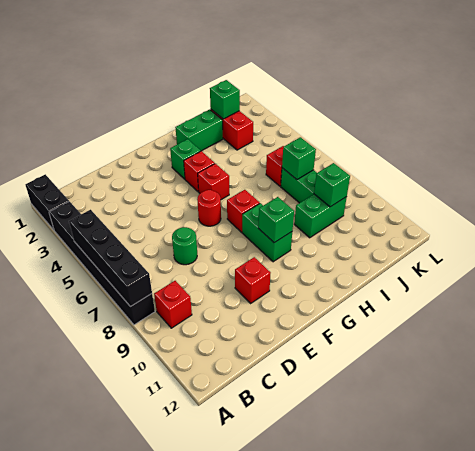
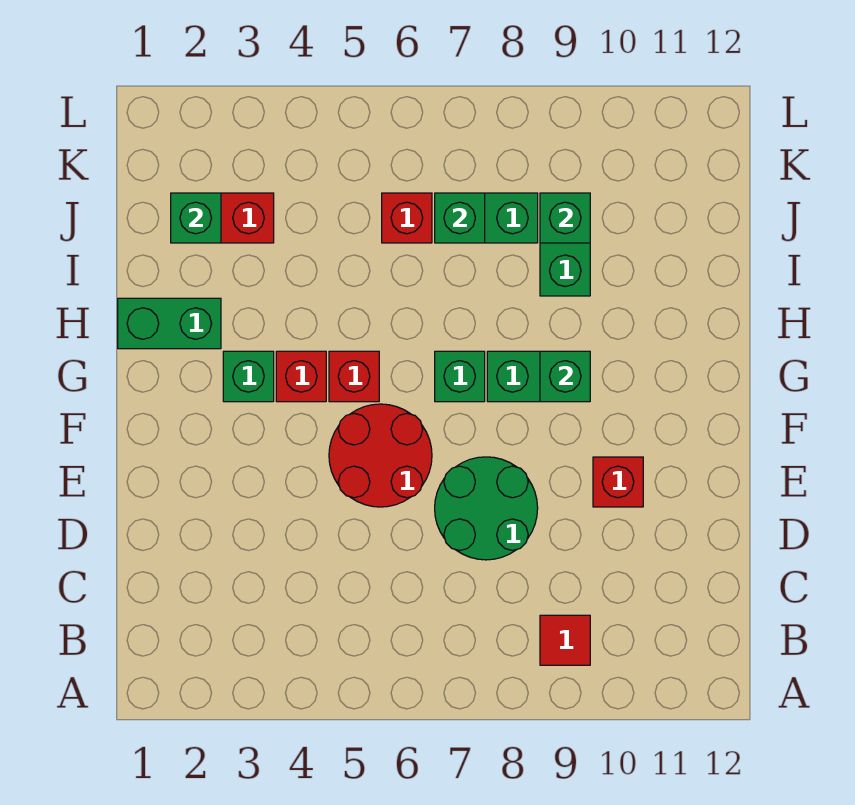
black 1x2 brick [25,174,69,230] -> none
black 1x6 brick [49,201,155,325] -> none
black 1x4 brick [69,210,152,307] -> none
red 1x1 brick [154,281,192,328] -> red 1x1 tile [540,615,590,665]
green 1x1 round brick [172,227,197,265] -> green 2x2 round brick [435,457,538,560]
red 1x1 round brick [197,190,221,226] -> red 2x2 round brick [329,404,432,507]
red 1x1 brick [227,190,260,232] -> green 1x1 brick [435,351,485,402]
green 1x2 brick [175,109,223,151] -> green 1x2 brick turned to [118,298,221,349]

